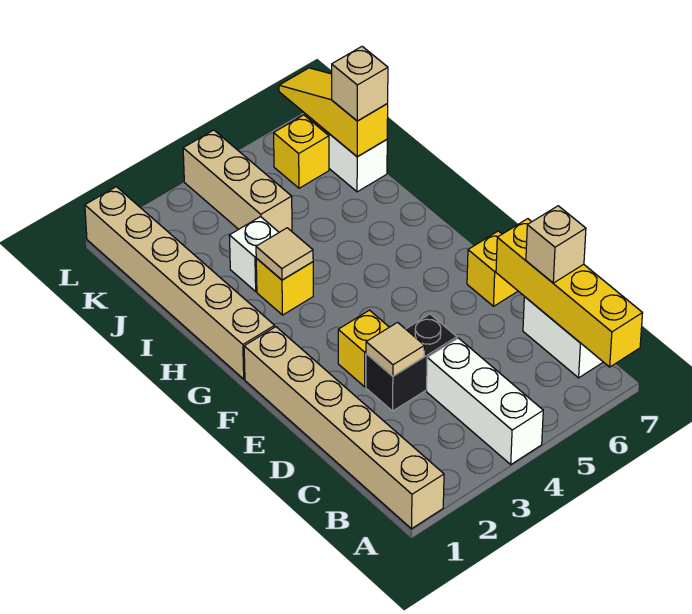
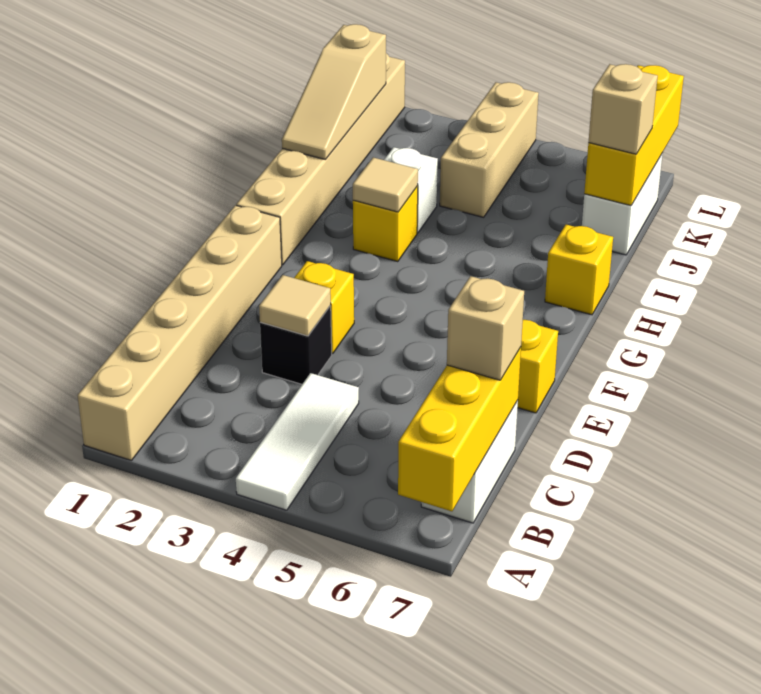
white 1x3 brick [427,338,543,464] -> white 1x3 tile [236,373,359,510]
yellow 1x4 brick [496,219,643,367] -> yellow 1x3 brick [398,347,521,511]
black 1x2 brick [366,314,457,411] -> black 1x1 brick [260,306,332,384]
none -> tan 1x3 slope [282,24,386,160]
yellow 1x3 slope [279,68,388,156] -> yellow 1x3 brick [584,65,684,206]
yellow 1x1 brick [274,115,329,188] -> yellow 1x1 brick moved to [545,225,613,315]

